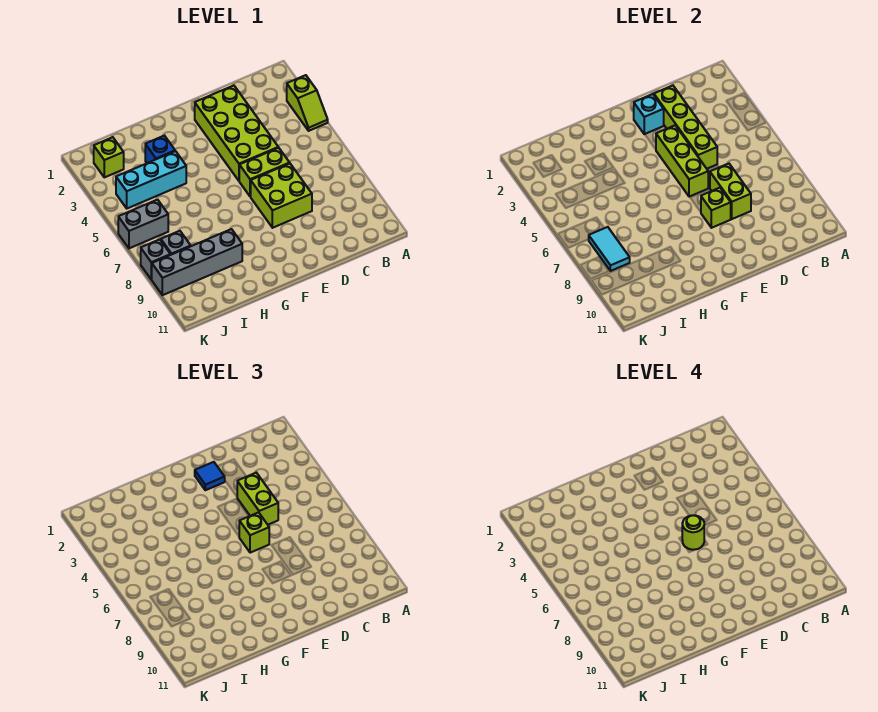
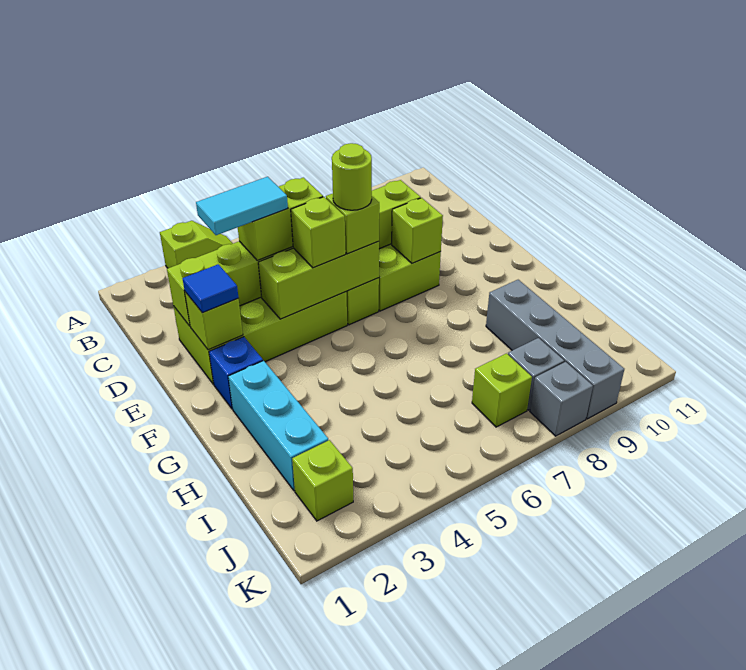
cyan 1x1 brick [634,94,664,134] -> lime 1x1 brick [185,292,243,350]
none -> lime 1x1 brick [291,197,346,268]
blue 1x1 brick [145,136,175,163] -> blue 1x1 brick moved to [209,337,263,409]
cyan 1x3 brick [116,151,186,208] -> cyan 1x3 brick moved to [228,361,328,491]
grey 1x2 brick [118,200,168,248] -> none
none -> lime 1x1 brick [472,353,532,427]
cyan 1x2 tile [589,227,630,271] -> cyan 1x2 tile moved to [196,177,288,235]

